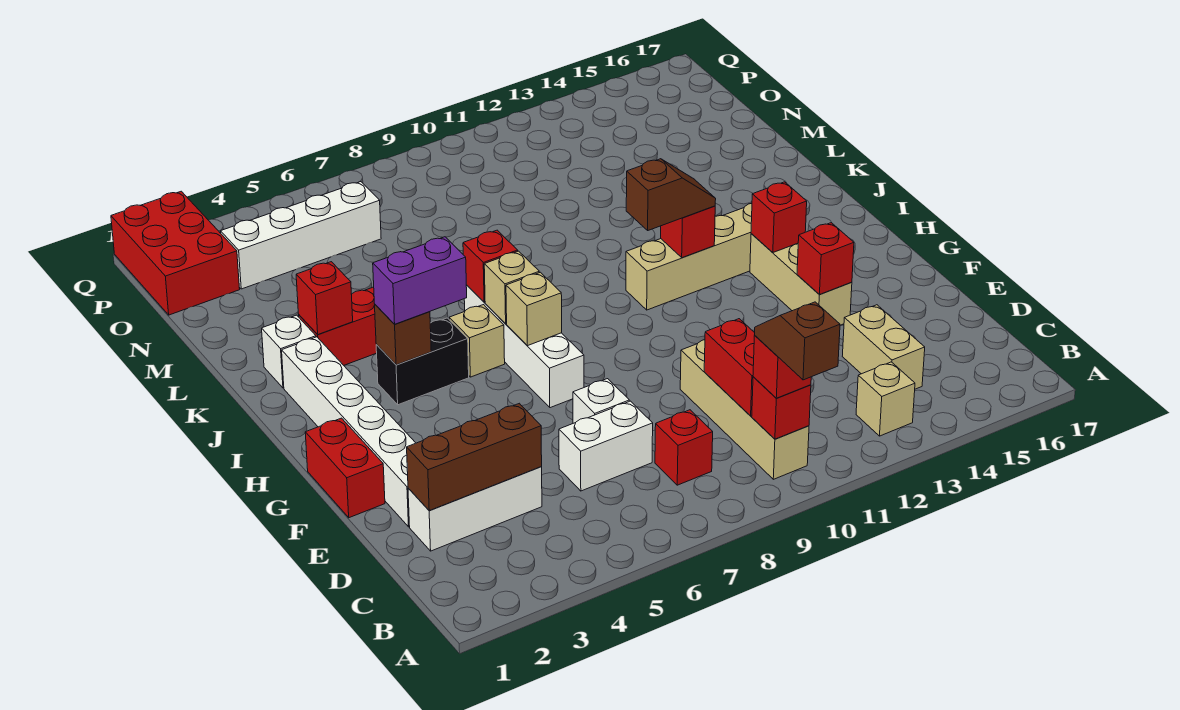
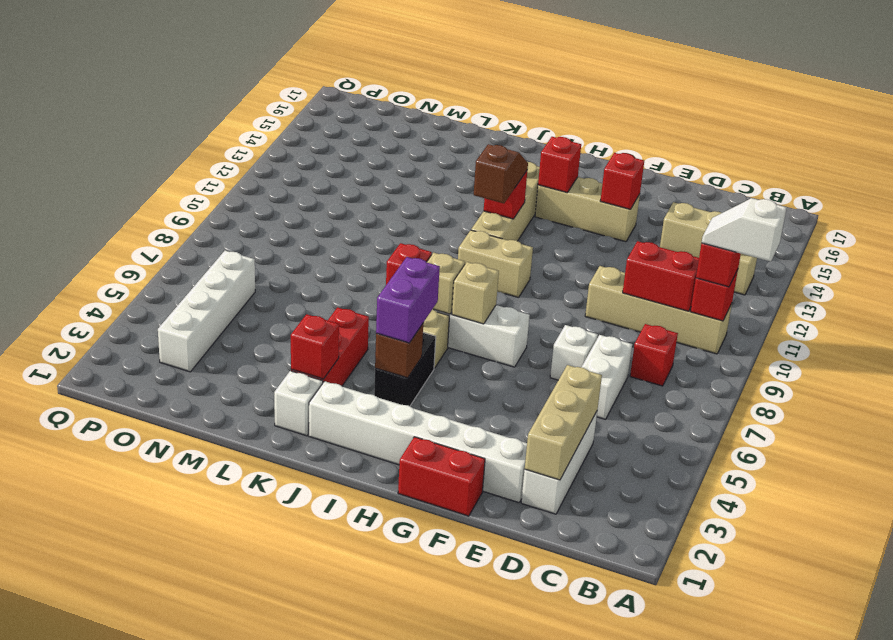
brown 1x2 slope [755,302,840,380] -> white 1x2 slope [702,198,787,262]
brown 1x3 brick [407,403,542,510] -> tan 1x3 brick [525,365,602,480]
none -> tan 1x2 brick [458,230,533,298]
red 2x3 brick [111,191,240,315] -> none

